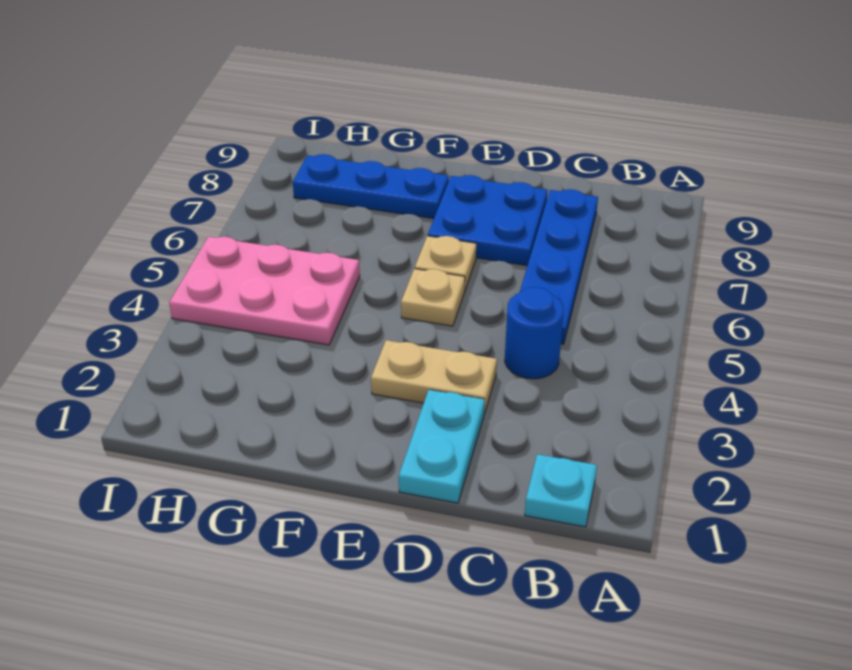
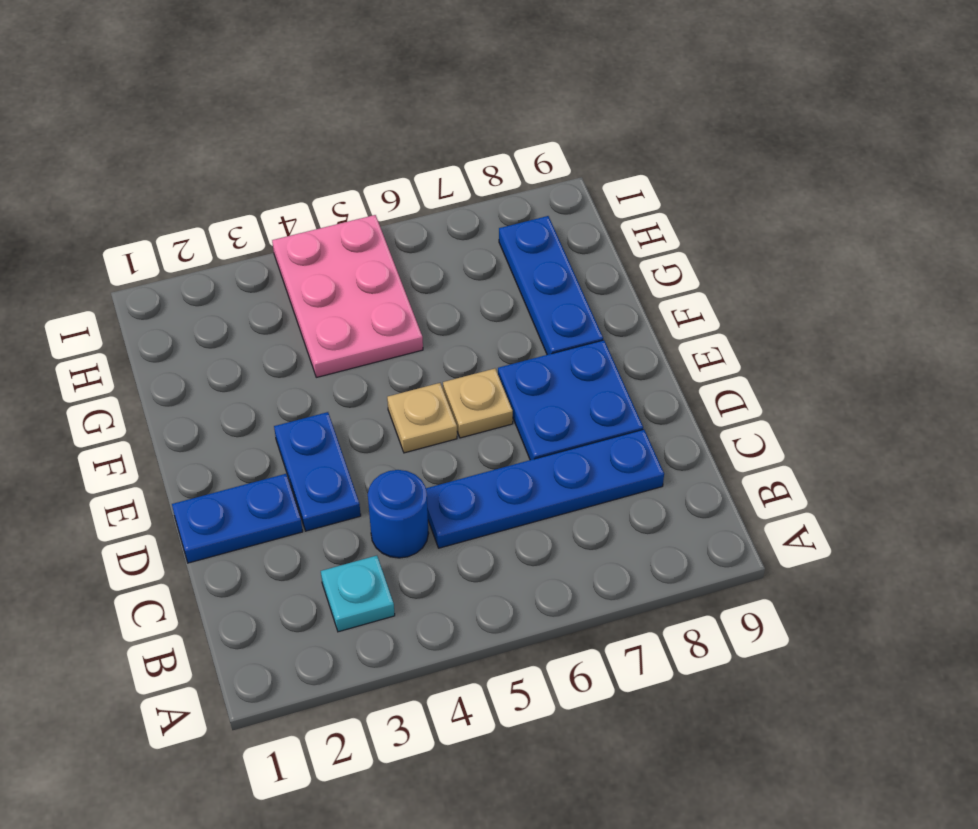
cyan 1x1 plate [525,454,597,527] -> cyan 1x1 plate moved to [321,556,395,632]
cyan 1x2 plate [399,390,485,503] -> blue 1x2 plate [172,474,303,563]
tan 1x2 plate [371,340,497,413] -> blue 1x2 plate [274,412,361,531]

